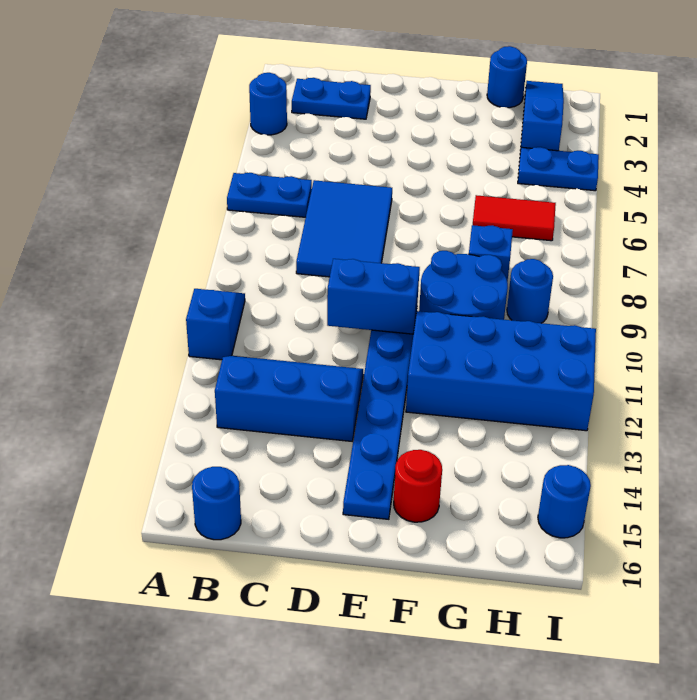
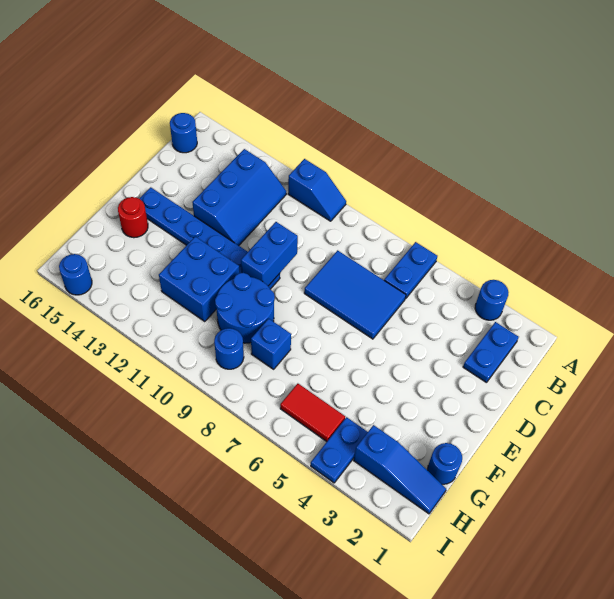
blue 2x4 brick [406,311,596,431] -> blue 2x2 brick [159,236,240,322]
red 1x2 tile [473,195,556,241] -> red 1x2 tile turned to [280,384,345,442]

